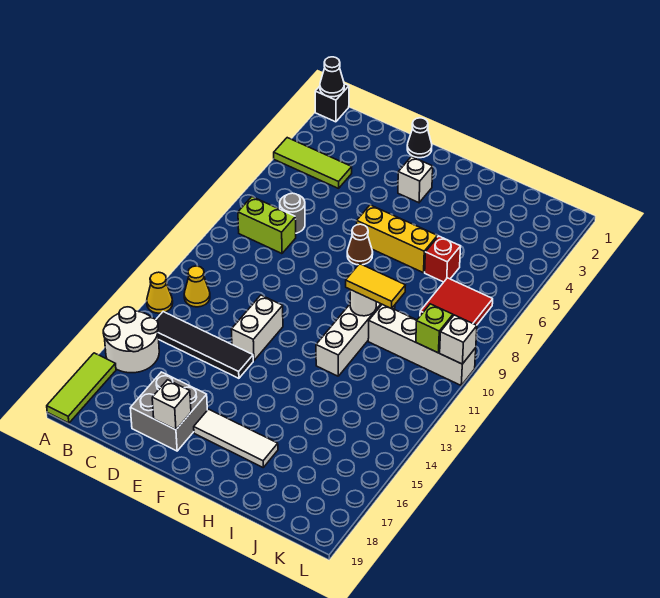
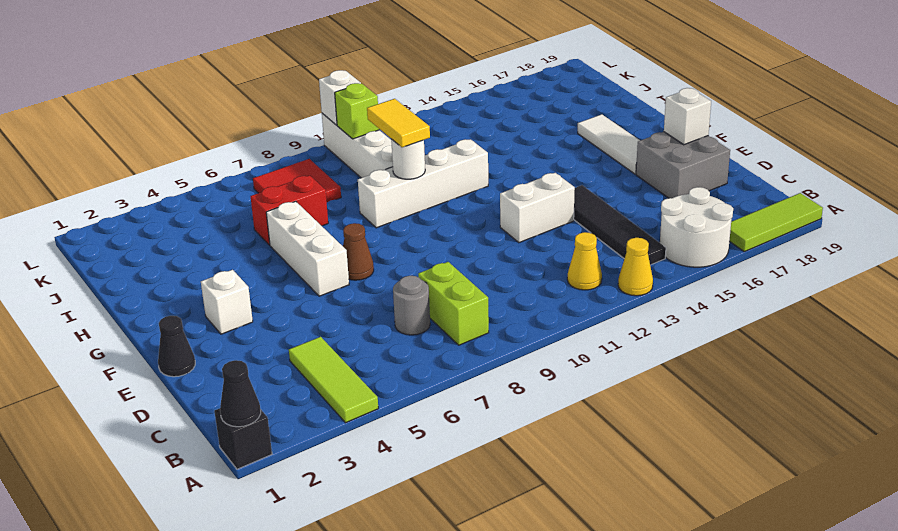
yellow 1x3 brick [357,205,437,273] -> white 1x3 brick [266,201,349,296]
red 1x1 brick [425,236,461,282] -> red 1x2 brick [250,175,328,245]

